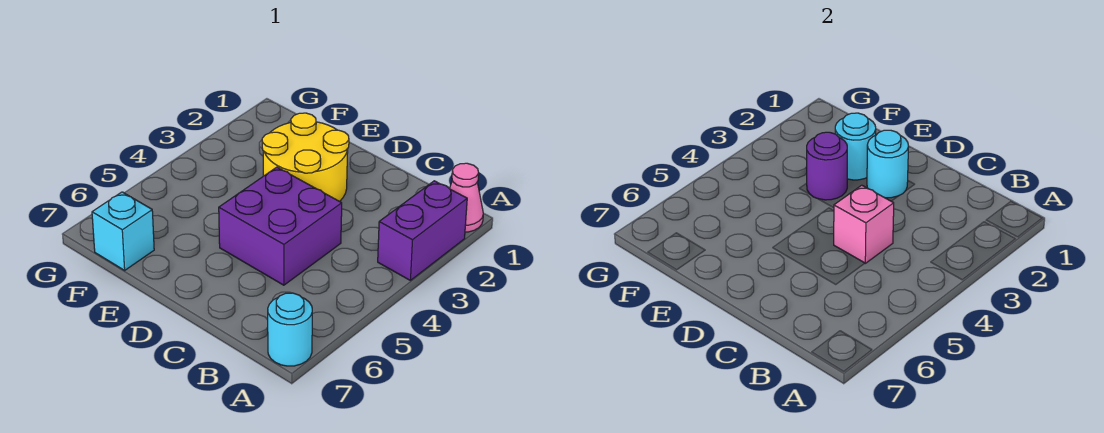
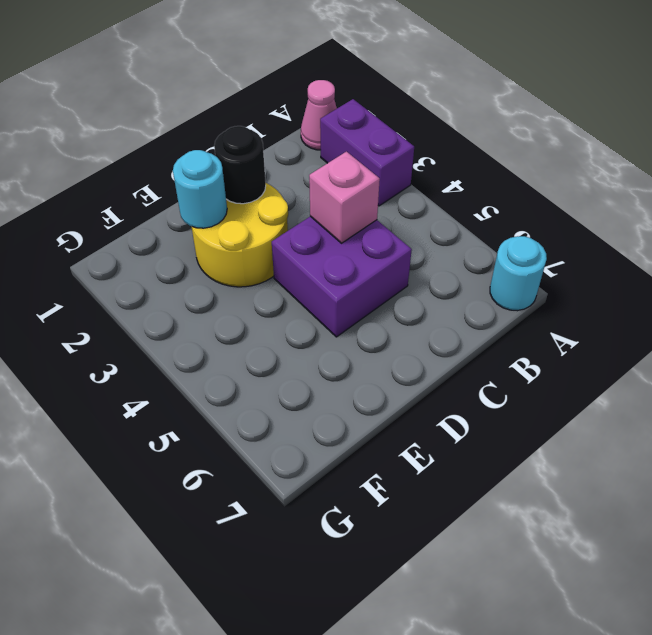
cyan 1x1 round brick [867,130,909,198] -> black 1x1 round brick [214,126,266,204]
purple 1x1 round brick [807,132,847,200] -> none
cyan 1x1 brick [92,192,154,270] -> none

